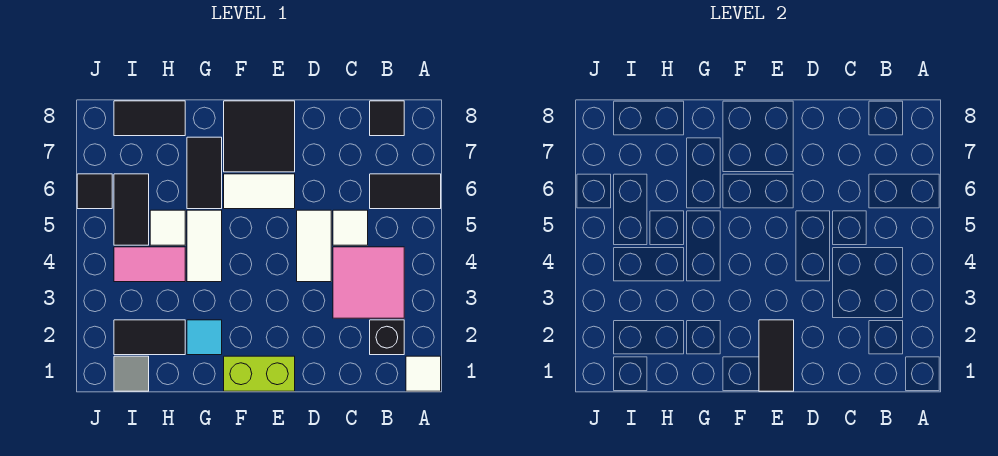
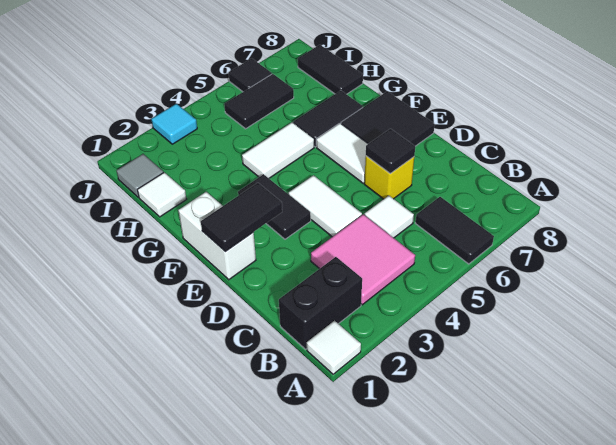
black 1x1 brick [370,320,404,355] -> black 1x2 brick [279,257,362,349]
black 1x1 tile [370,101,404,136] -> black 1x1 tile moved to [366,129,415,174]
white 1x2 tile [297,210,331,282] -> white 1x2 tile turned to [289,175,362,237]
none -> yellow 1x1 brick [364,156,414,199]
lime 1x2 brick [224,356,295,391] -> white 1x2 brick [178,192,256,280]
cyan 1x1 tile [187,320,222,355] -> cyan 1x1 tile moved to [151,104,197,144]
black 1x2 tile [114,320,185,355] -> black 1x2 tile moved to [238,174,311,239]
pink 1x2 tile [114,247,185,282] -> none
white 1x1 tile [150,210,185,245] -> white 1x1 tile moved to [138,172,186,217]

